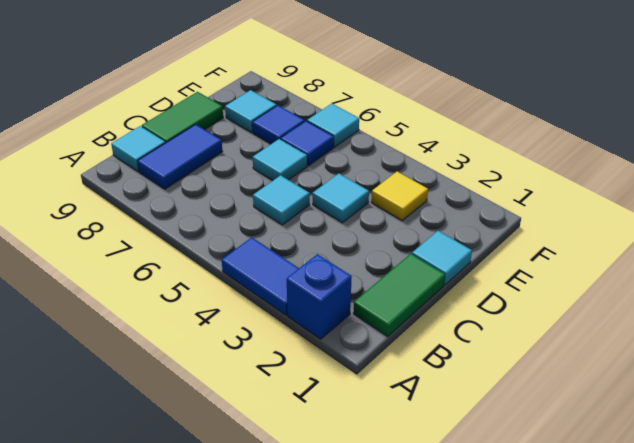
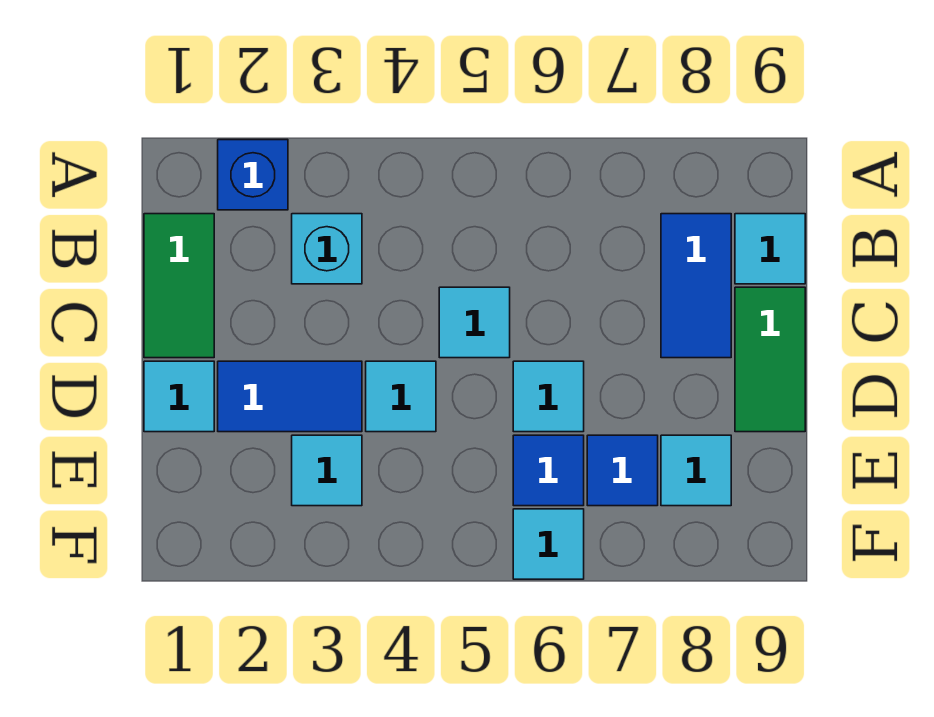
blue 1x2 tile [222,237,299,315] -> blue 1x2 tile moved to [218,361,362,432]
none -> cyan 1x1 brick [292,214,362,284]
yellow 1x1 tile [371,171,428,220] -> cyan 1x1 tile [292,435,362,506]

